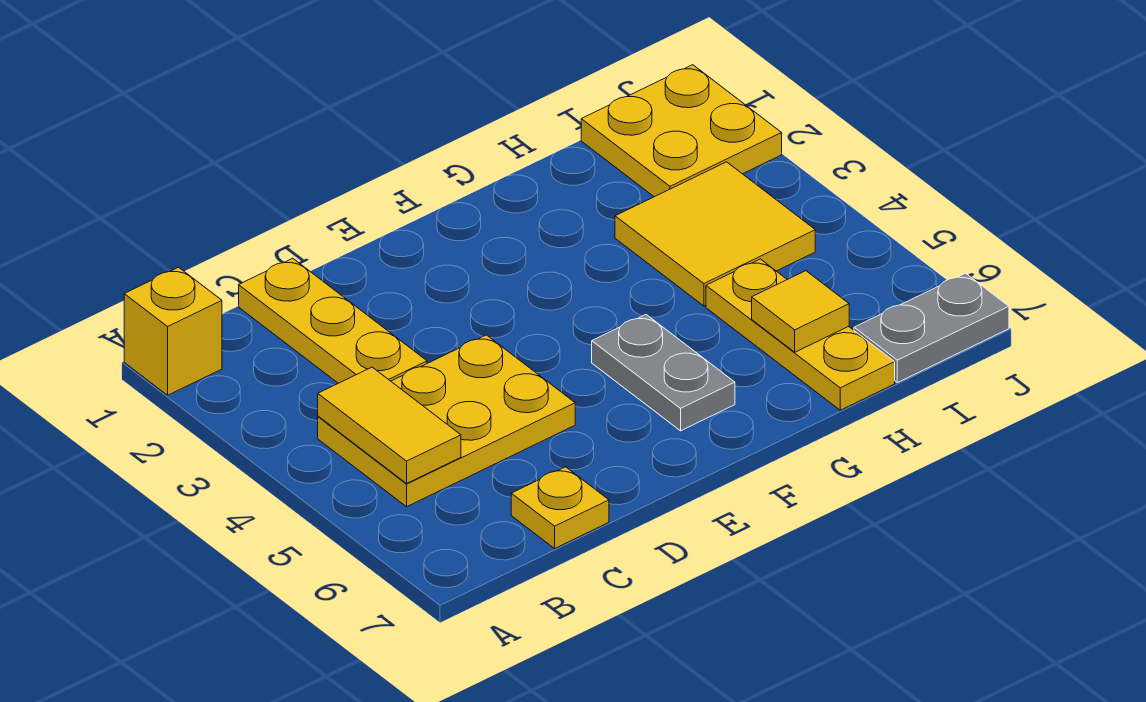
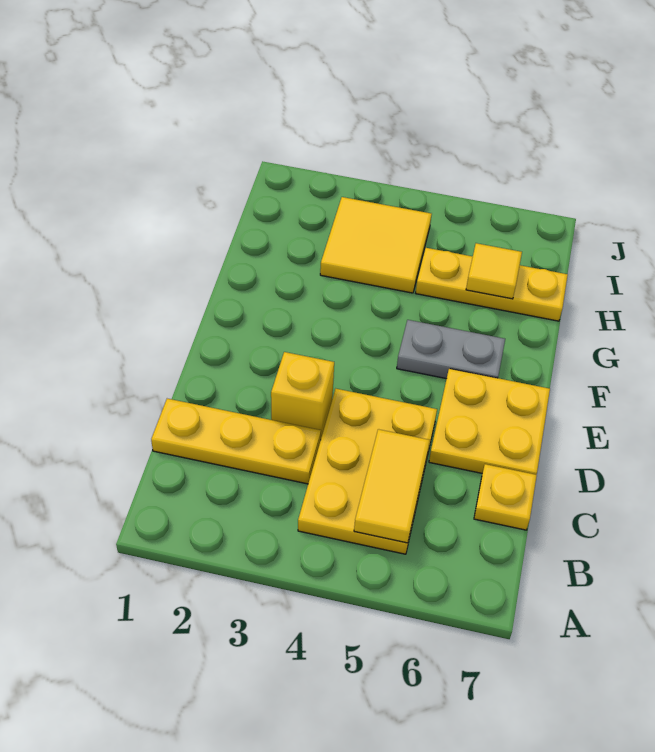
yellow 1x1 brick [124,267,222,395] -> yellow 1x1 brick moved to [271,352,334,440]
yellow 1x2 tile [318,367,461,483] -> yellow 1x2 tile turned to [354,429,430,543]
yellow 2x2 plate [581,65,782,197] -> yellow 2x2 plate moved to [429,369,550,475]
grey 1x2 plate [854,273,1009,383] -> none

